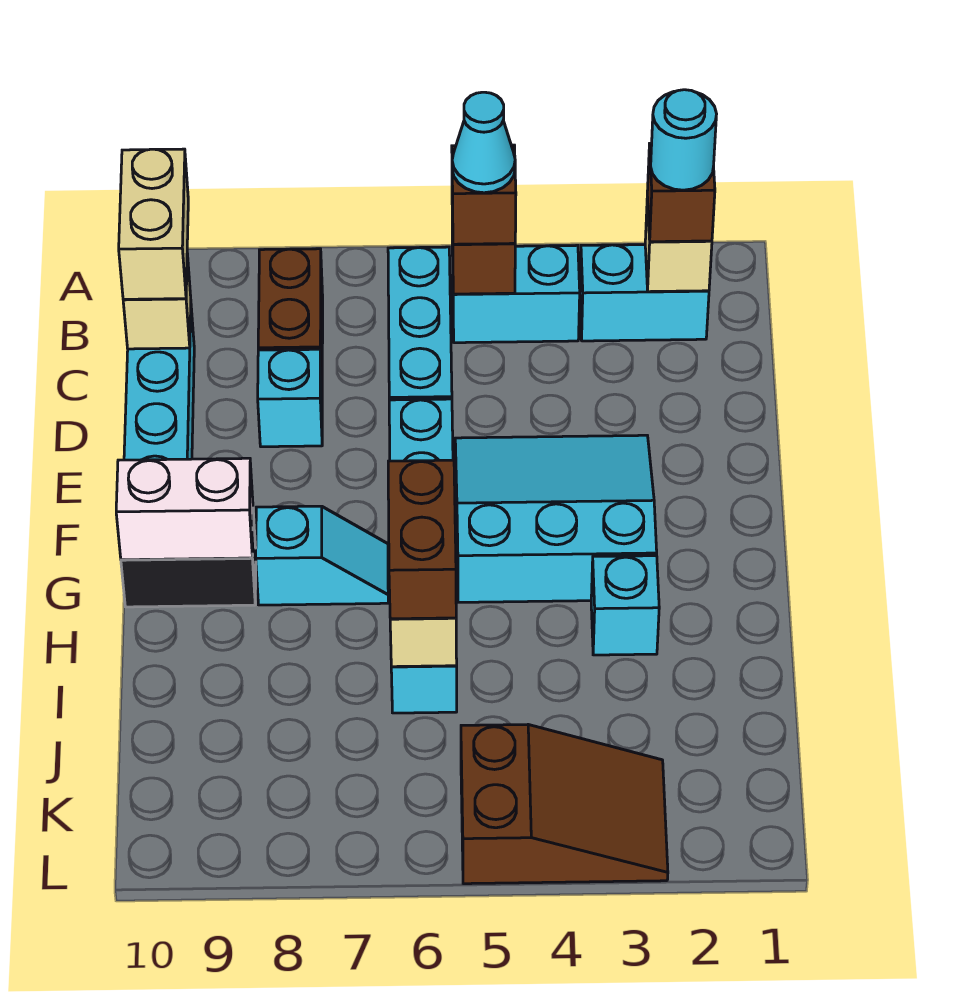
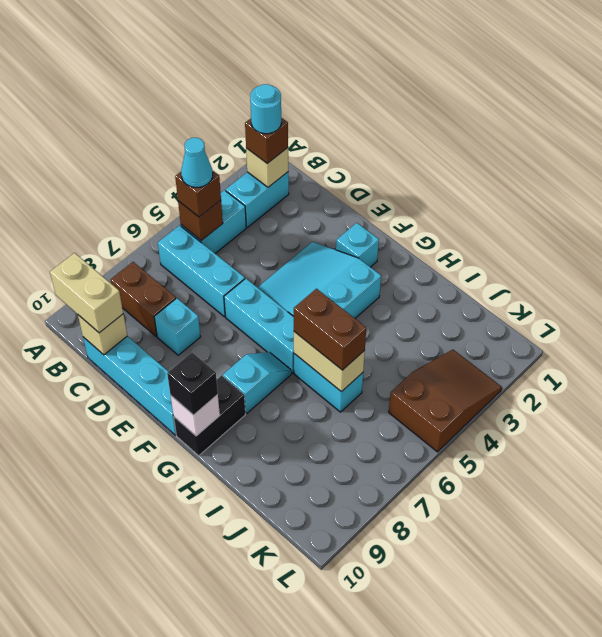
white 1x2 brick [116,458,253,560] -> white 1x1 brick [171,395,220,436]
none -> black 1x1 brick [167,353,218,415]
cyan 1x1 brick [591,556,659,655] -> cyan 1x1 brick moved to [336,223,379,267]

